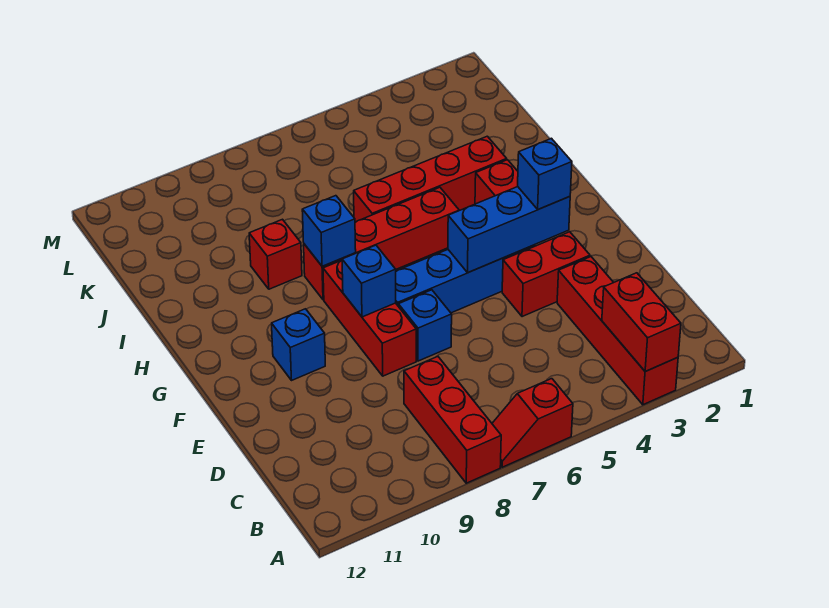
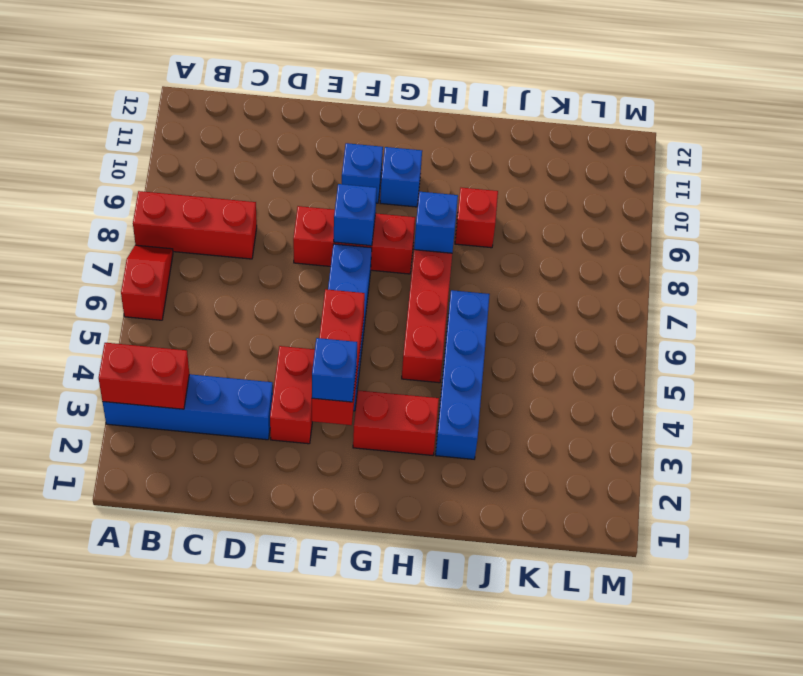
red 1x4 brick [557,257,678,405] -> blue 1x4 brick [103,374,273,440]
blue 1x1 brick [398,290,452,361] -> blue 1x1 brick moved to [380,147,422,207]
blue 1x3 brick [448,187,570,273] -> red 1x3 brick [312,289,365,425]
red 1x4 brick [354,136,507,222] -> blue 1x4 brick [435,290,490,459]

